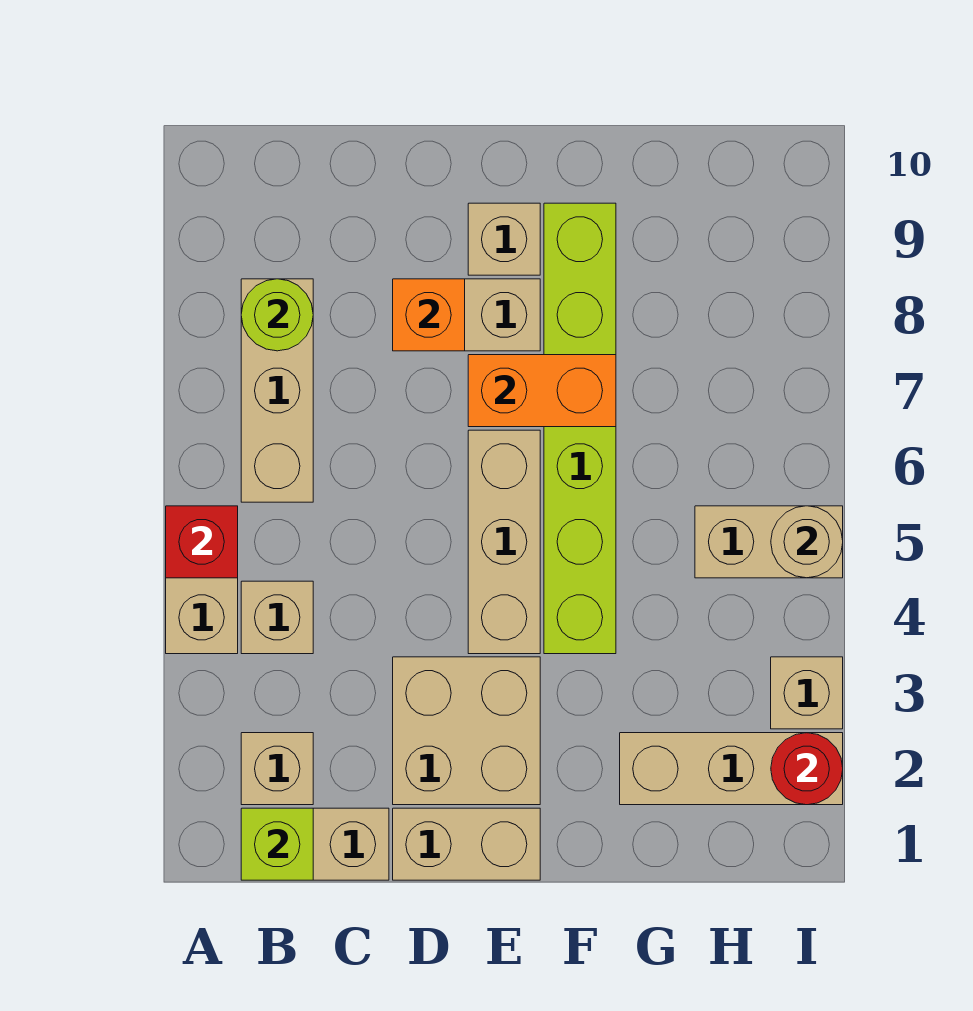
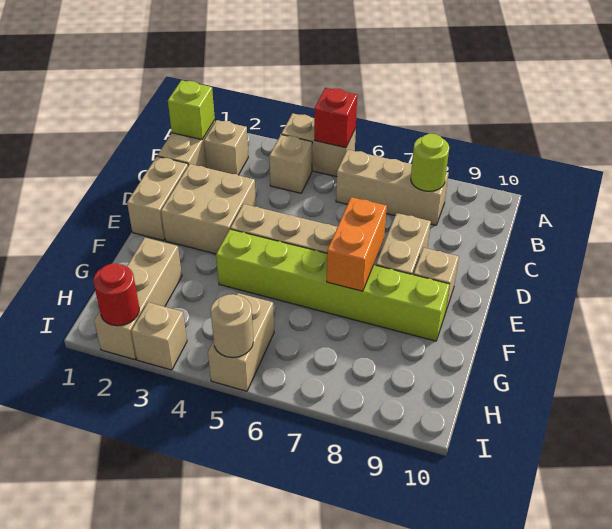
orange 1x1 brick [393,279,465,351] -> none

